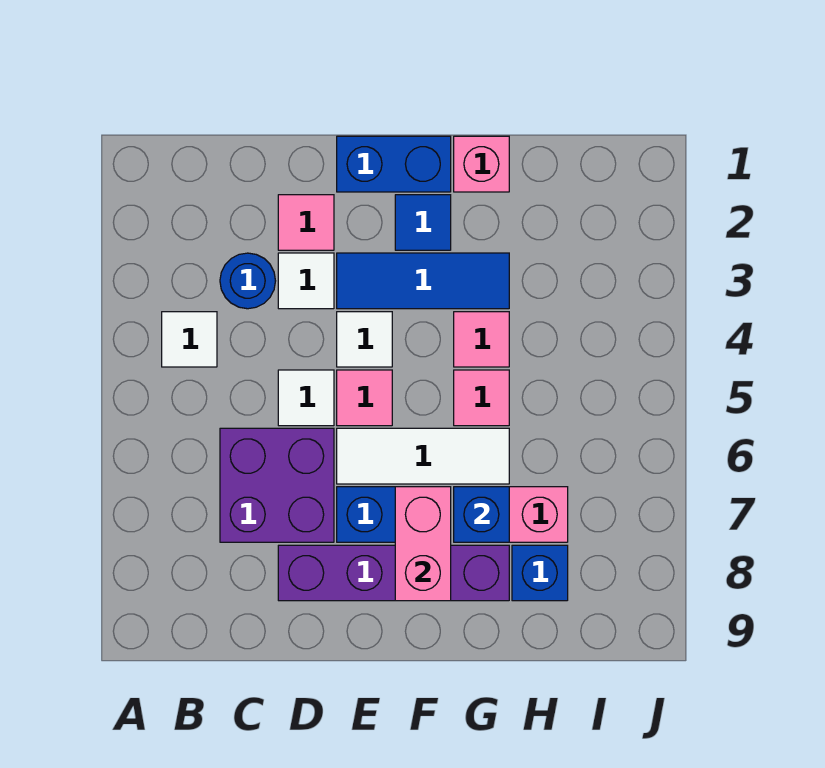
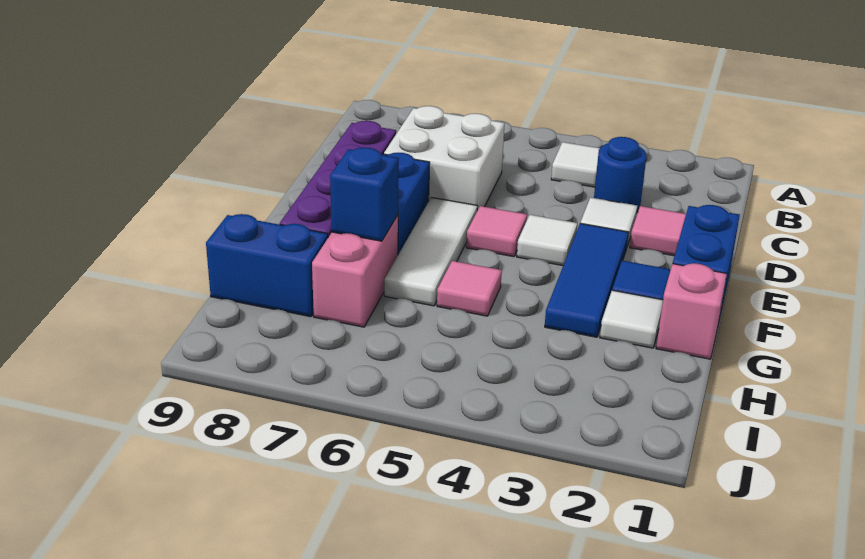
purple 2x2 brick [220,428,334,542] -> white 2x2 brick [384,106,505,210]
white 1x1 tile [278,370,334,426] -> white 1x1 tile moved to [600,290,663,348]
pink 1x2 brick [395,487,451,601] -> none
pink 1x1 tile [454,312,509,367] -> none
blue 1x1 brick [512,545,568,601] -> blue 1x2 brick [206,214,328,317]

